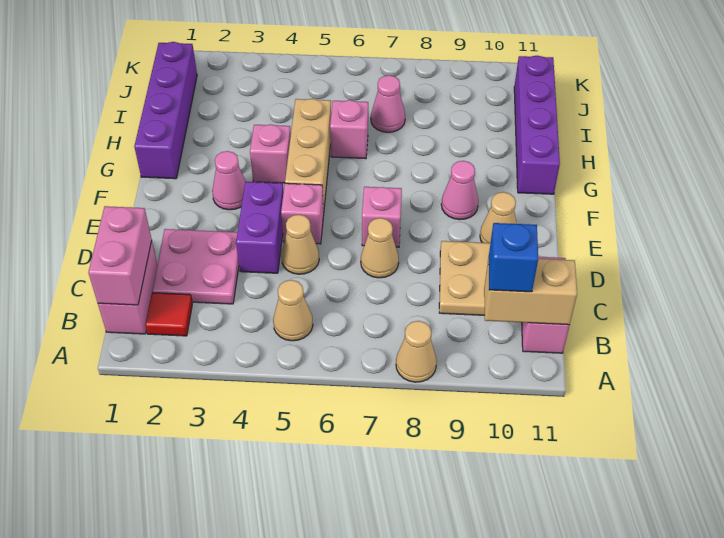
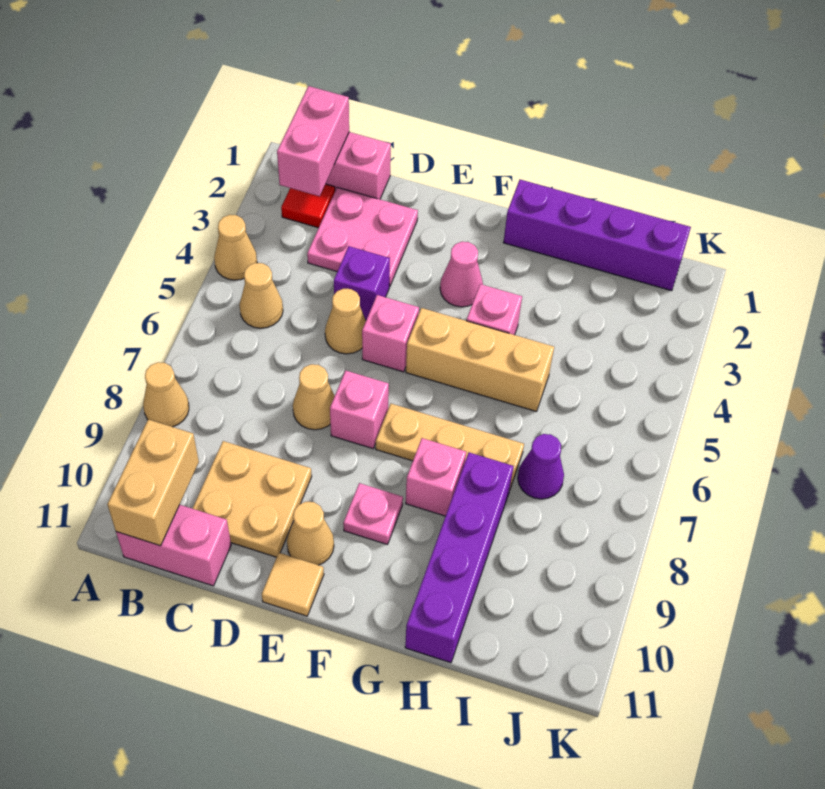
none -> tan 1x1 cone [214,215,257,280]
pink 1x2 brick [88,206,152,305] -> pink 1x2 brick turned to [277,86,349,196]
blue 1x1 brick [489,223,538,292] -> none
purple 1x2 brick [236,182,284,273] -> purple 1x1 brick [334,246,390,320]
none -> tan 1x1 tile [262,553,324,616]
none -> tan 1x3 plate [376,404,524,488]
pink 1x1 cone [441,161,478,220] -> pink 1x1 plate [343,483,403,545]
purple 1x4 brick [514,56,560,194] -> purple 1x4 brick turned to [405,452,513,663]
pink 1x1 brick [330,100,368,159] -> pink 1x1 brick moved to [406,438,466,516]
pink 1x1 cone [371,75,405,132] -> purple 1x1 cone [518,434,564,499]

